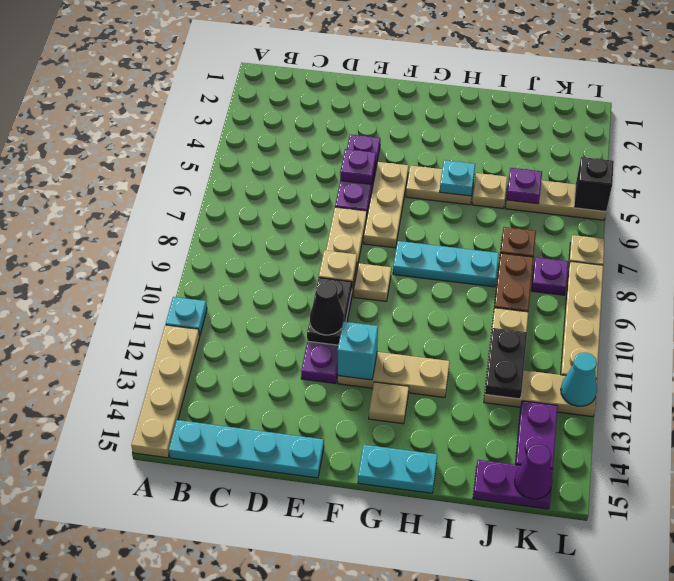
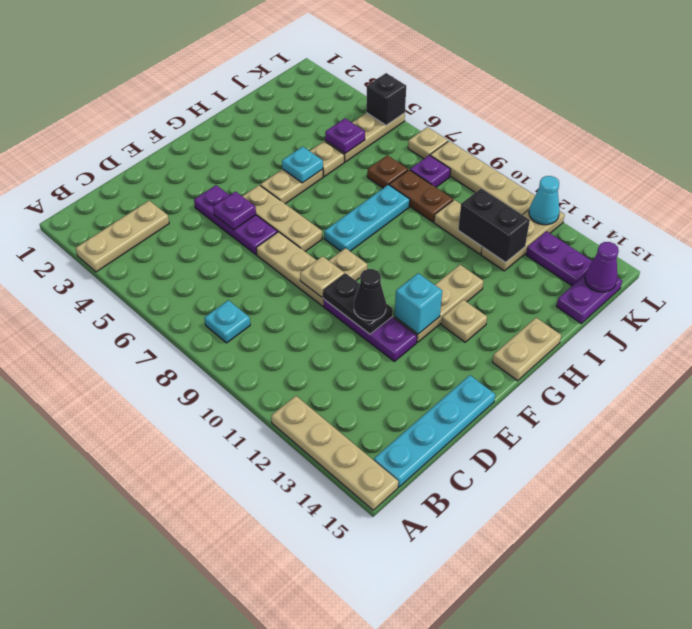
none -> tan 1x3 plate [76,201,169,272]
cyan 1x1 plate [166,297,207,336] -> cyan 1x1 plate moved to [205,300,250,343]
cyan 1x2 plate [358,445,437,493] -> tan 1x2 plate [492,318,561,381]
black 1x2 plate [485,328,527,399] -> black 1x2 brick [458,189,530,262]

